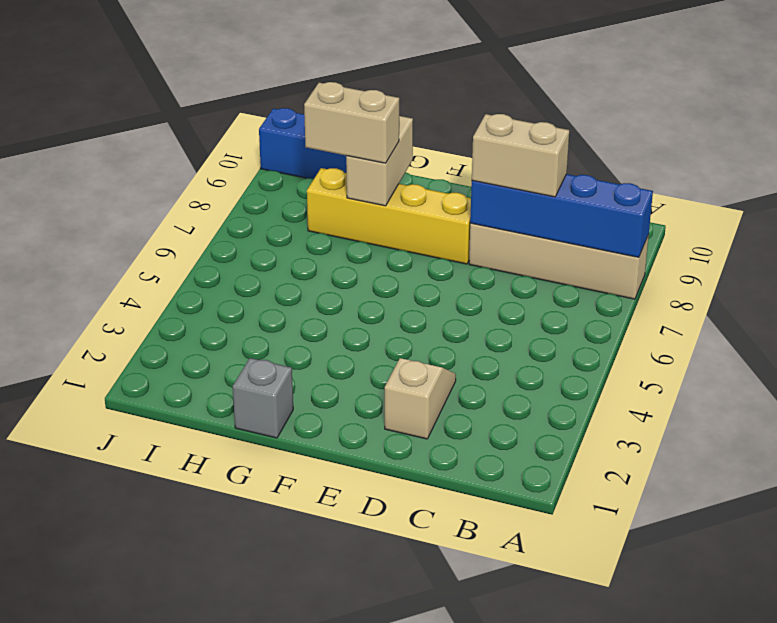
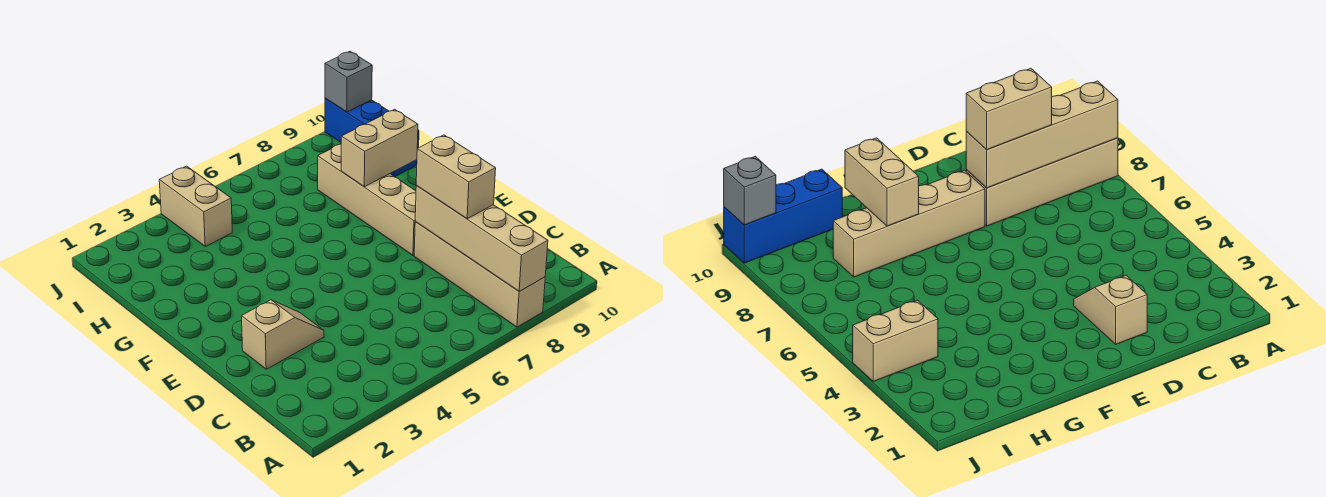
blue 1x4 brick [470,174,653,257] -> tan 1x4 brick [415,186,548,291]
yellow 1x4 brick [307,168,471,264] -> tan 1x4 brick [318,144,416,255]
grey 1x1 brick [233,358,293,438] -> grey 1x1 brick moved to [325,51,372,112]
tan 1x2 brick [304,82,399,163] -> tan 1x2 brick moved to [159,166,232,246]

